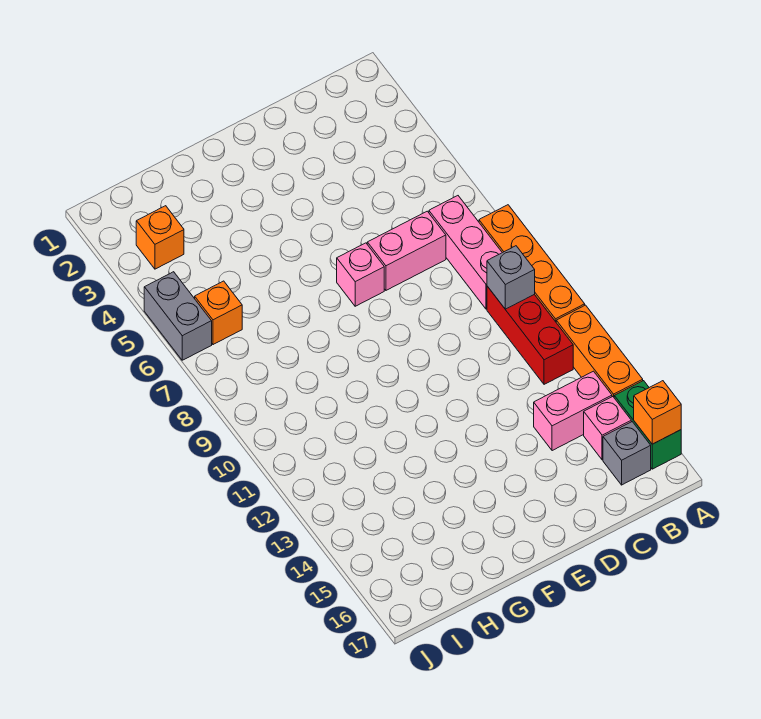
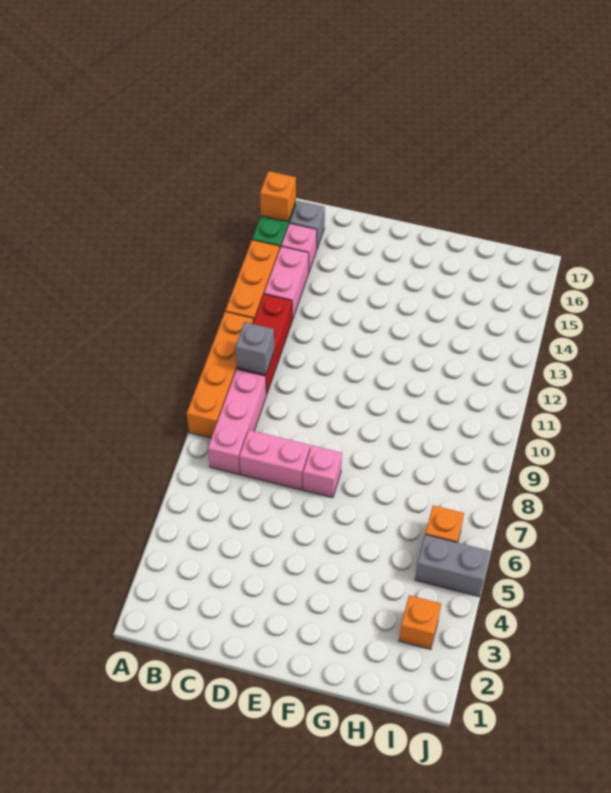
pink 1x2 brick [534,371,612,451] -> pink 1x2 brick turned to [264,246,309,320]
grey 1x2 brick [144,272,212,360] -> grey 1x2 brick turned to [415,535,490,596]

